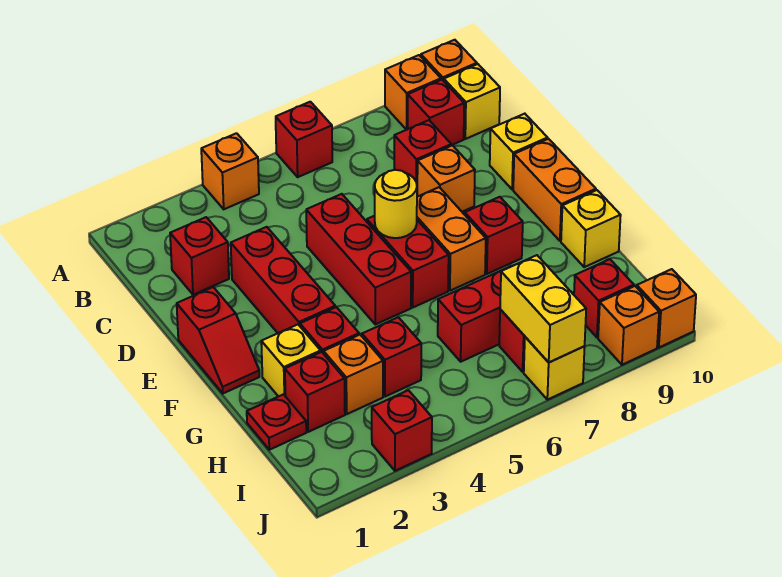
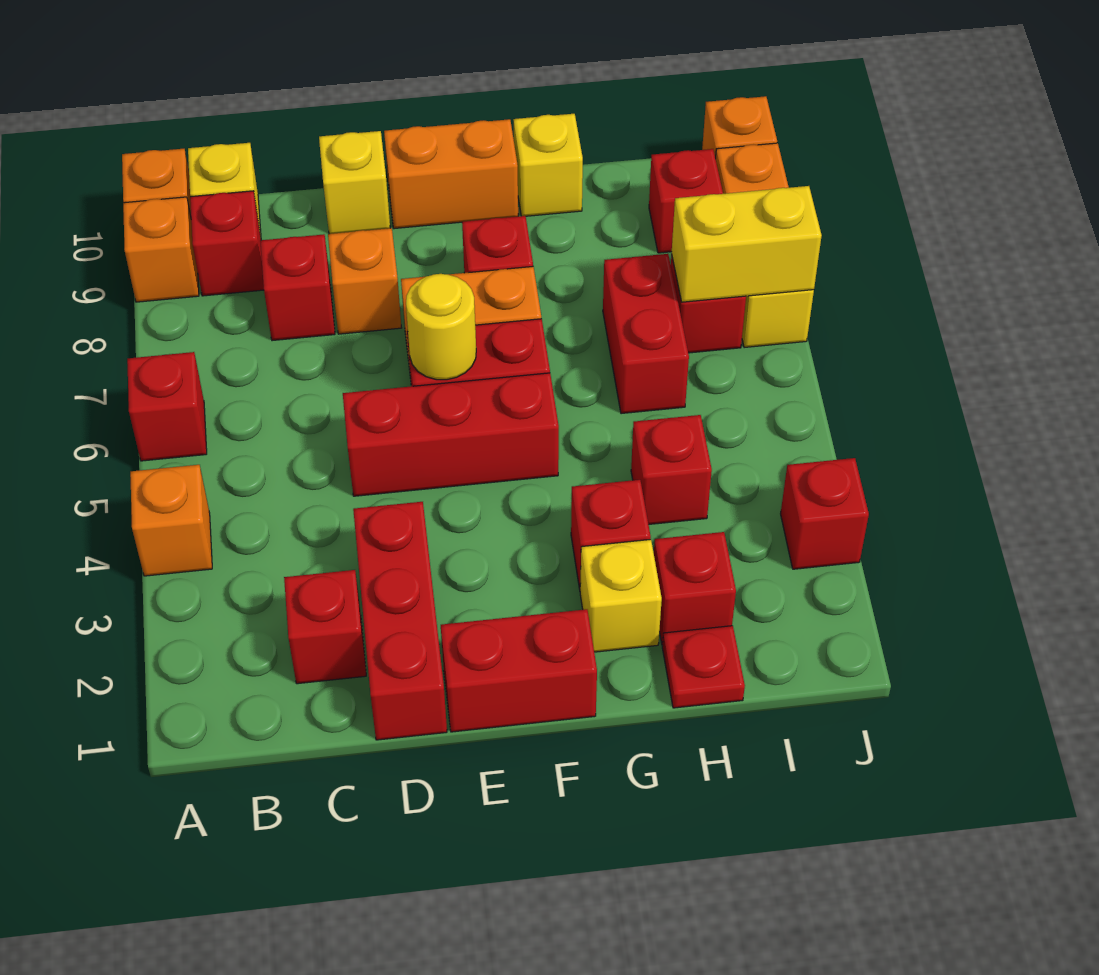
red 1x3 brick [231,227,335,333] -> red 1x3 brick turned to [353,502,447,740]
red 1x2 slope [177,287,259,393] -> red 1x2 brick [441,609,597,732]
orange 1x1 brick [324,335,383,414] -> none

